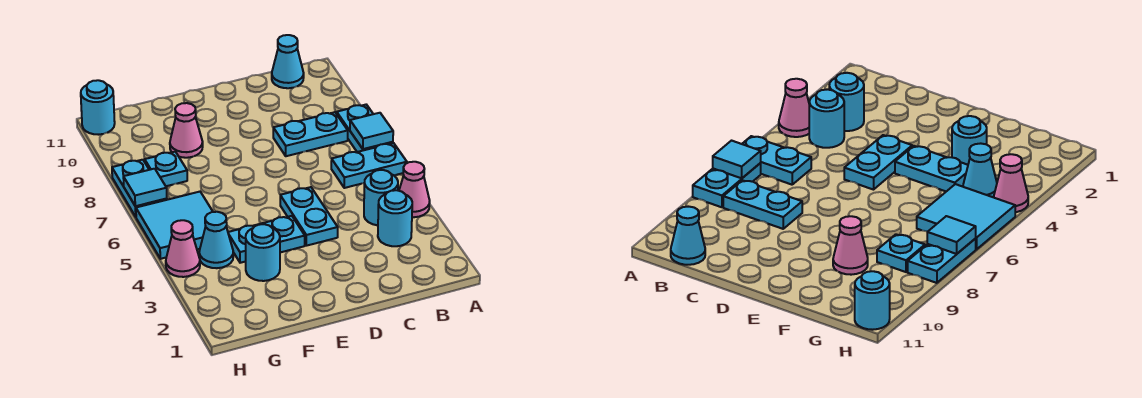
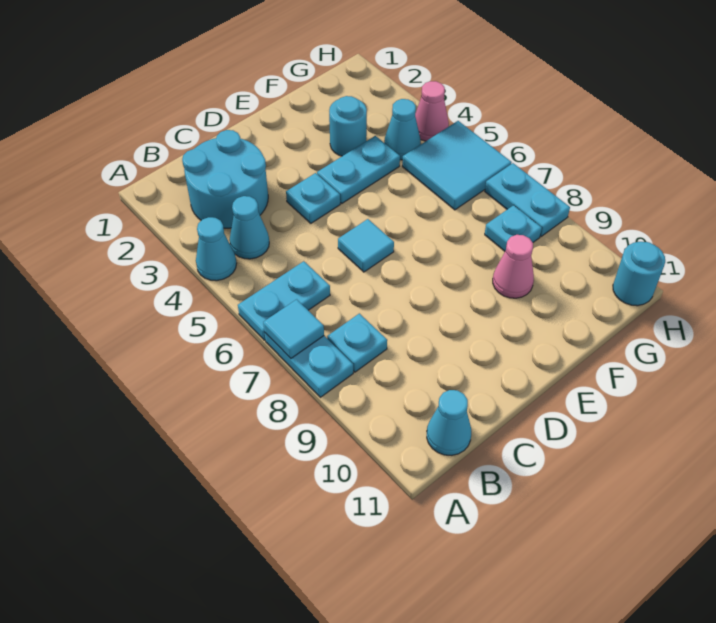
pink 1x1 cone [399,162,430,217] -> cyan 1x1 cone [196,217,237,281]
cyan 1x1 round brick [378,190,412,246] -> cyan 2x2 round brick [182,130,268,228]
cyan 1x1 round brick [364,170,398,225] -> cyan 1x1 cone [230,196,269,259]
cyan 1x2 plate [273,112,348,156] -> cyan 1x1 plate [327,313,387,372]
cyan 1x2 plate [280,187,338,246] -> cyan 1x1 plate [286,173,340,223]
cyan 1x1 tile [123,169,167,206] -> cyan 1x1 tile moved to [338,219,394,272]

